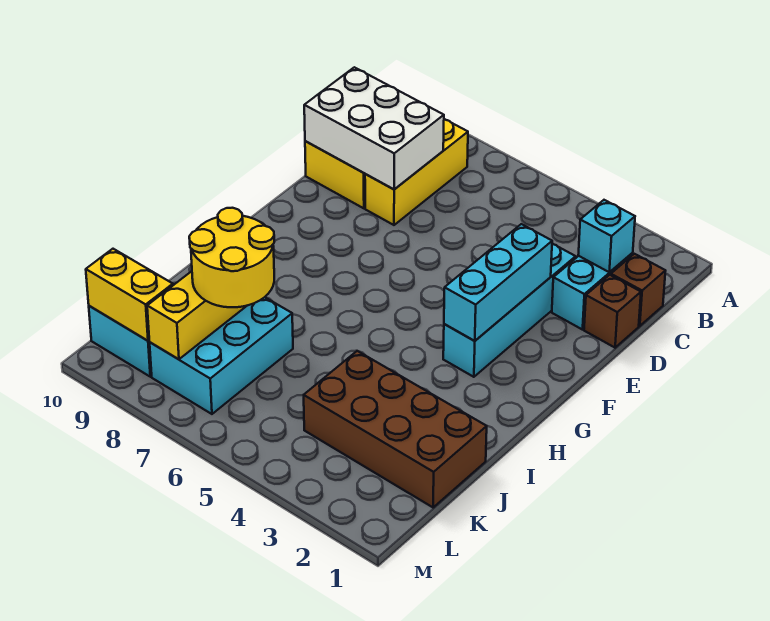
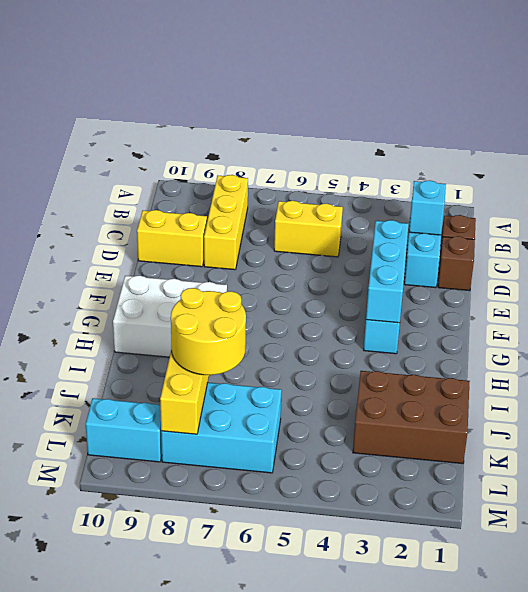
white 2x3 brick [304,67,444,189] -> white 2x3 brick moved to [113,276,227,357]
brown 2x4 brick [304,351,487,507] -> brown 2x3 brick [353,371,470,464]
cyan 2x3 brick [150,297,293,414] -> cyan 2x3 brick turned to [161,382,282,473]
yellow 1x2 brick [86,249,173,341] -> yellow 1x2 brick moved to [274,201,343,257]

